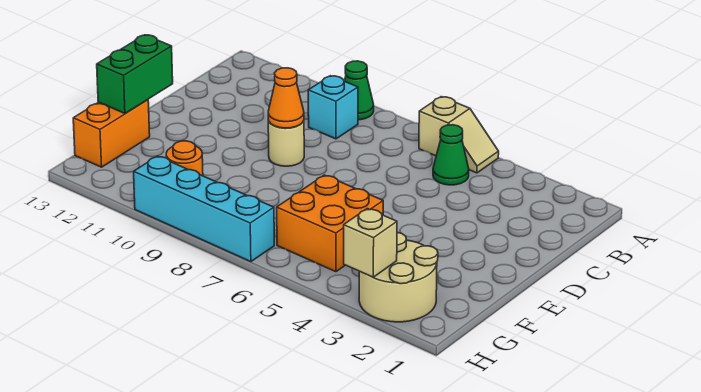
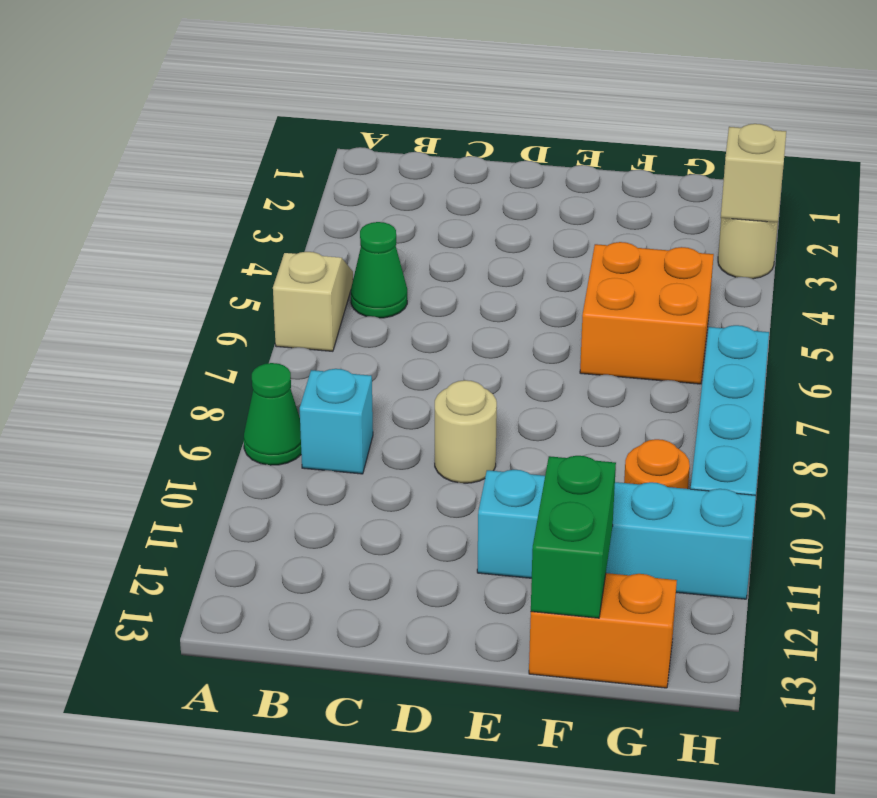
orange 1x1 cone [268,68,304,128] -> none
none -> cyan 1x4 brick [477,470,756,599]
green 1x2 brick [97,35,173,113] -> green 1x2 brick turned to [531,456,616,618]
tan 2x2 round brick [359,232,438,322] -> tan 1x1 round brick [718,218,778,279]

